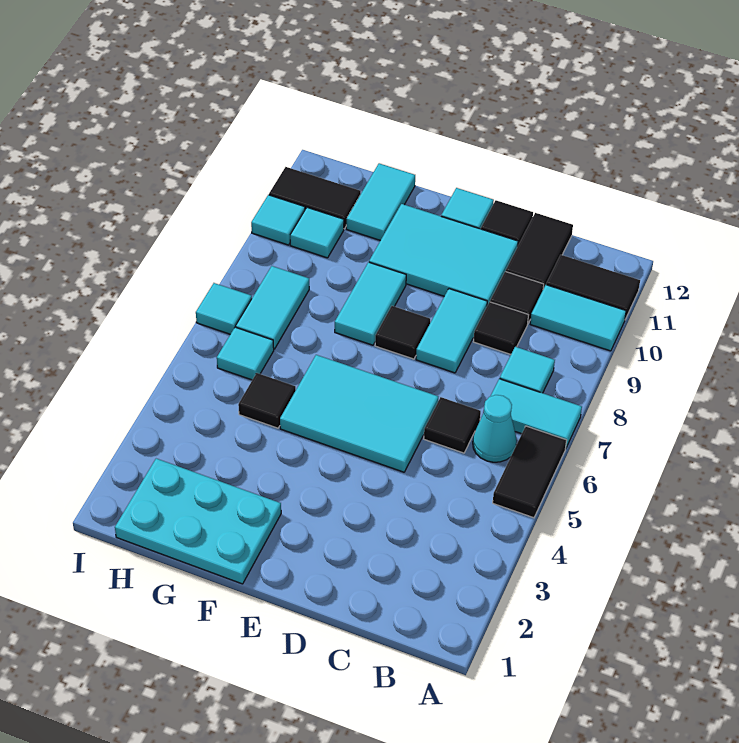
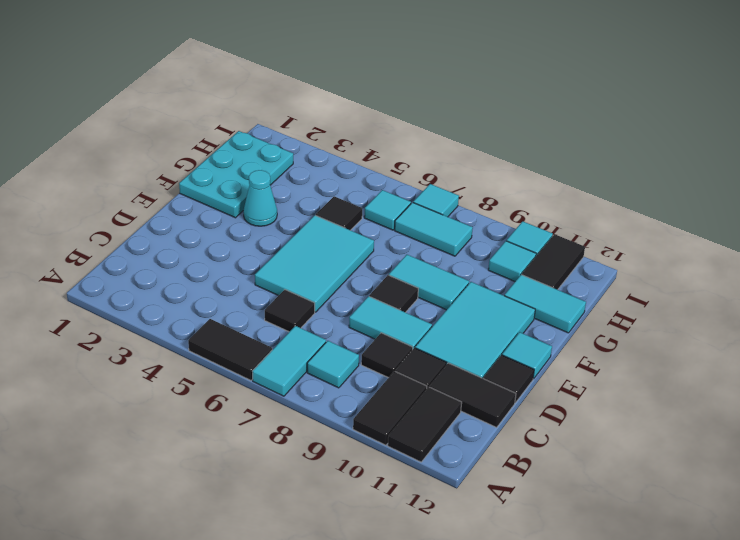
cyan 1x2 tile [530,285,626,351] -> black 1x2 tile [353,371,427,445]
cyan 1x1 cone [473,395,517,462] -> cyan 1x1 cone moved to [243,170,277,226]

